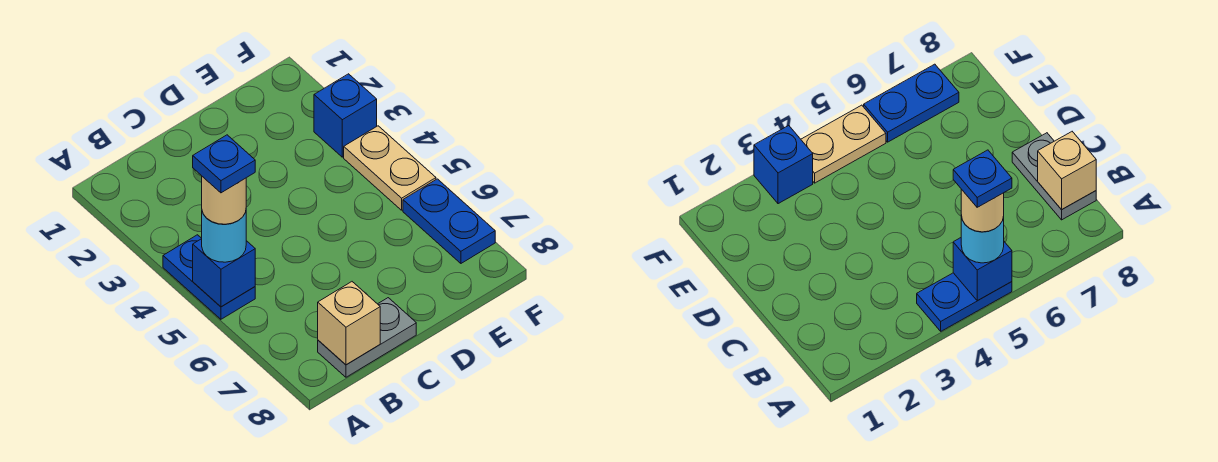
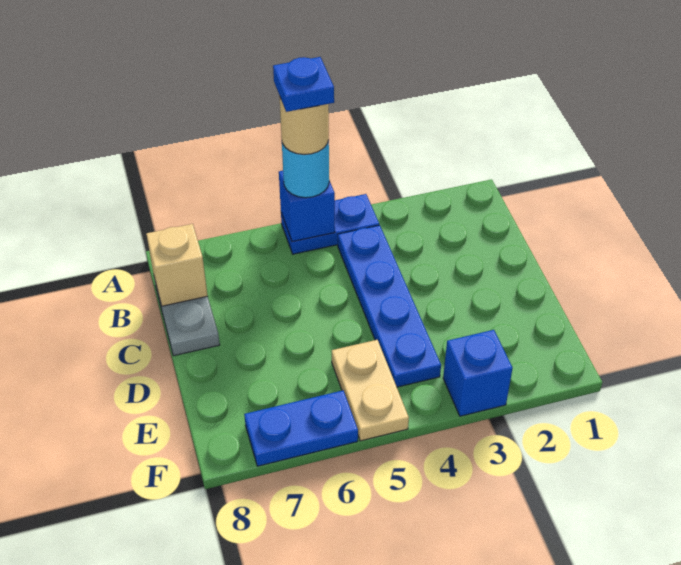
none -> blue 1x4 plate [338,225,441,387]
tan 1x2 plate [344,126,436,210] -> tan 1x2 plate turned to [332,340,409,441]

